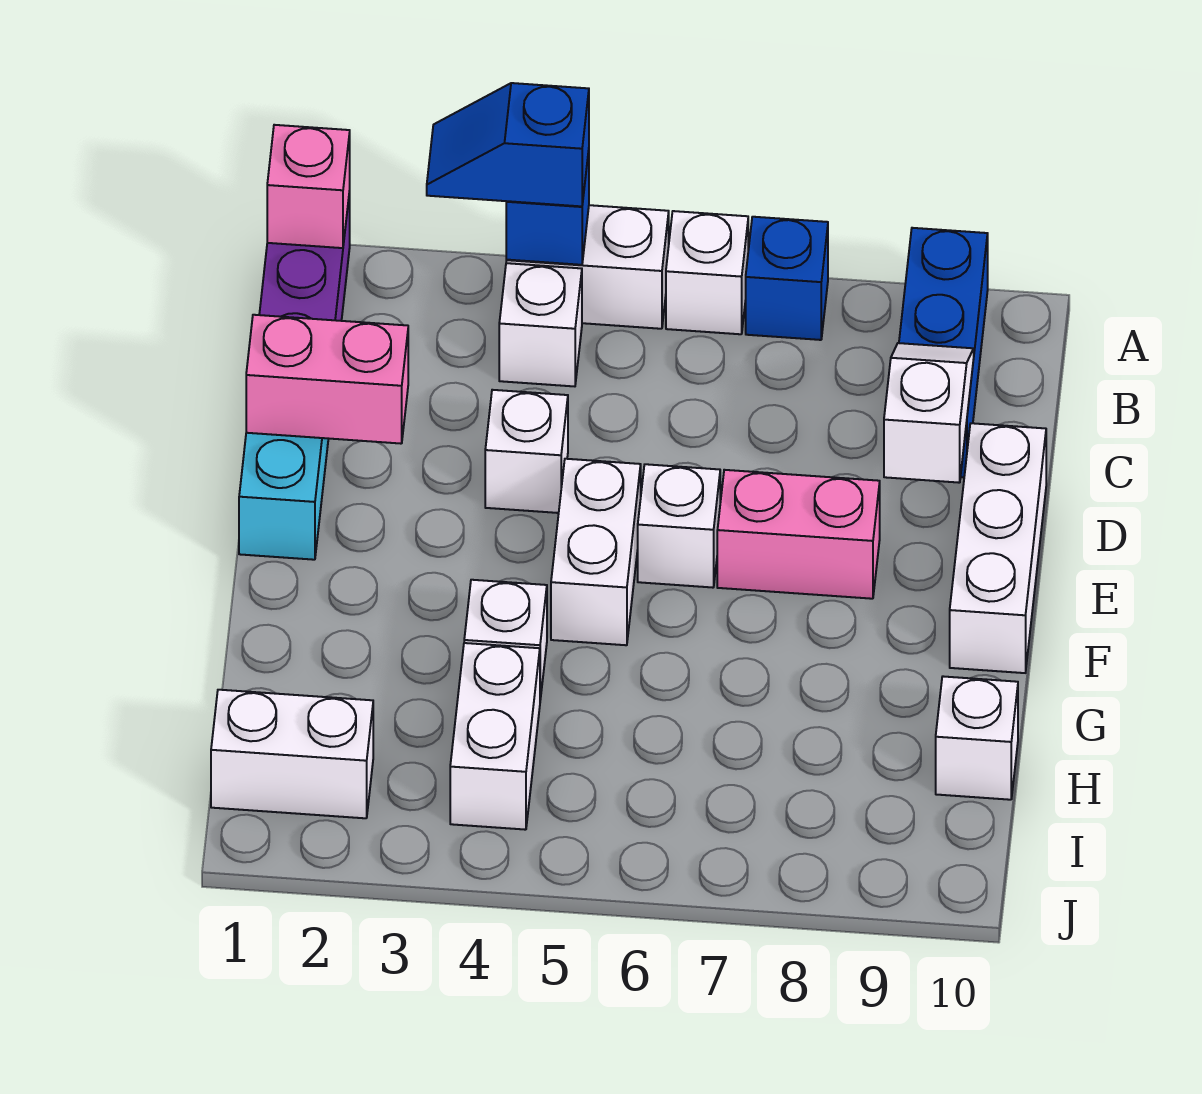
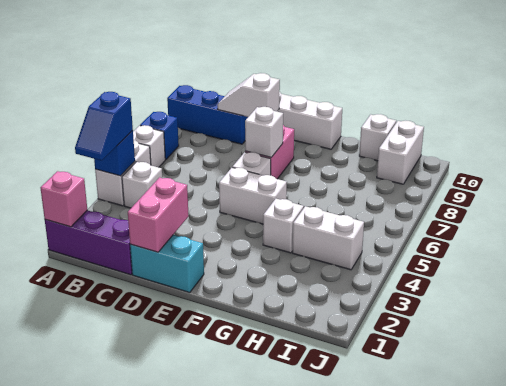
white 1x1 brick [485,390,568,513] -> white 1x1 brick moved to [245,107,283,157]
white 1x2 brick [211,690,373,818] -> white 1x2 brick moved to [377,121,424,184]

